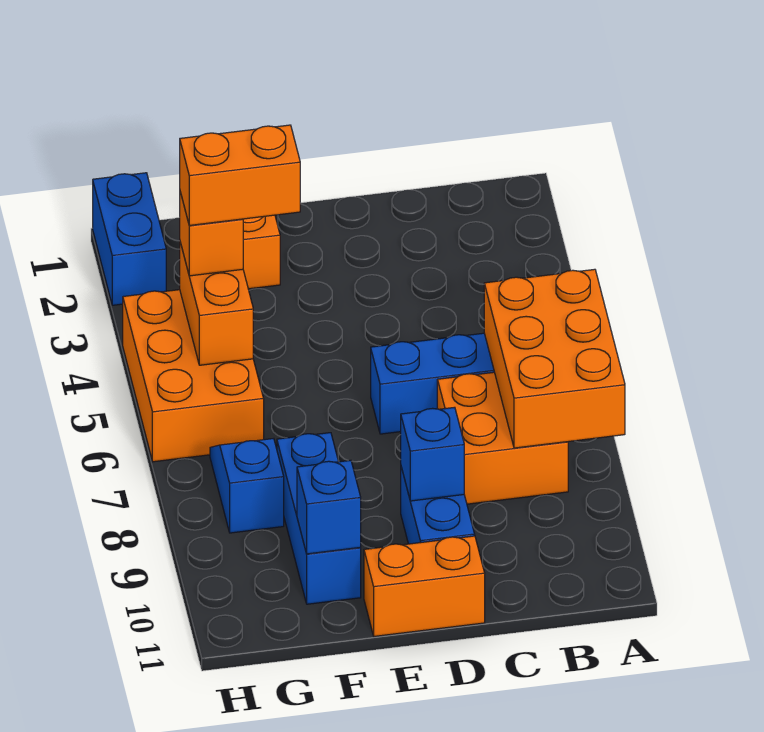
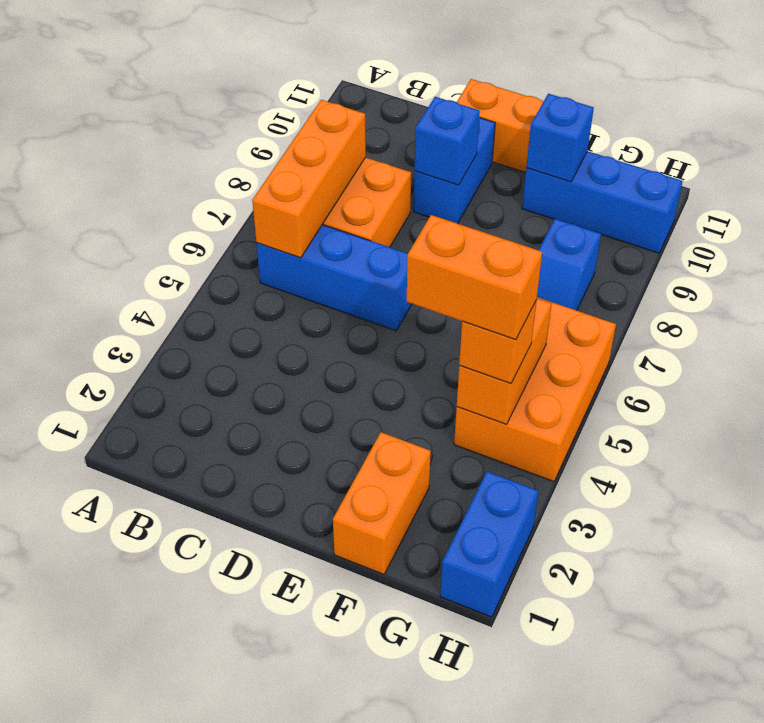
orange 2x3 brick [484,269,625,448] -> orange 1x3 brick [252,100,366,258]
blue 1x3 brick [277,433,361,604] -> blue 1x3 brick turned to [522,151,682,253]

